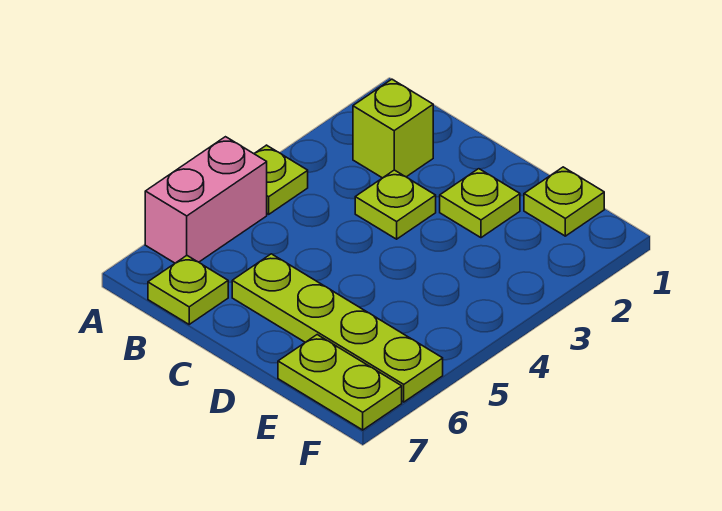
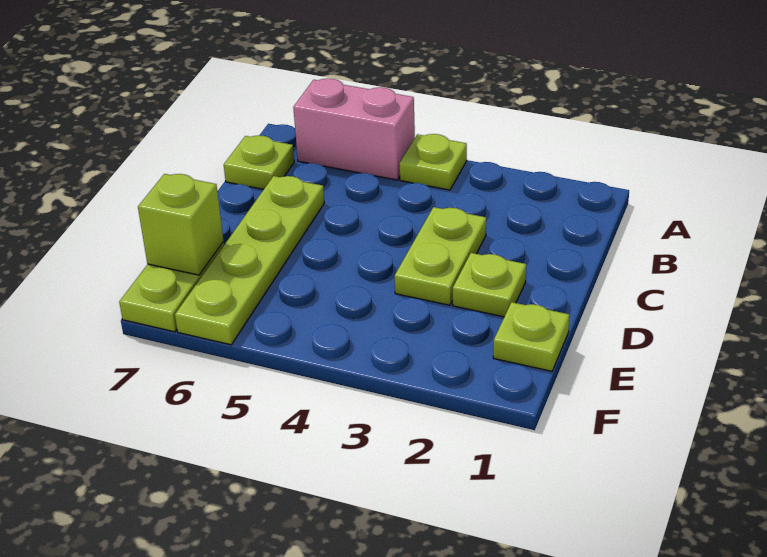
lime 1x1 brick [353,79,433,178] -> lime 1x1 brick moved to [138,174,224,275]
lime 1x1 plate [355,170,436,239] -> lime 1x2 plate [395,207,486,305]

